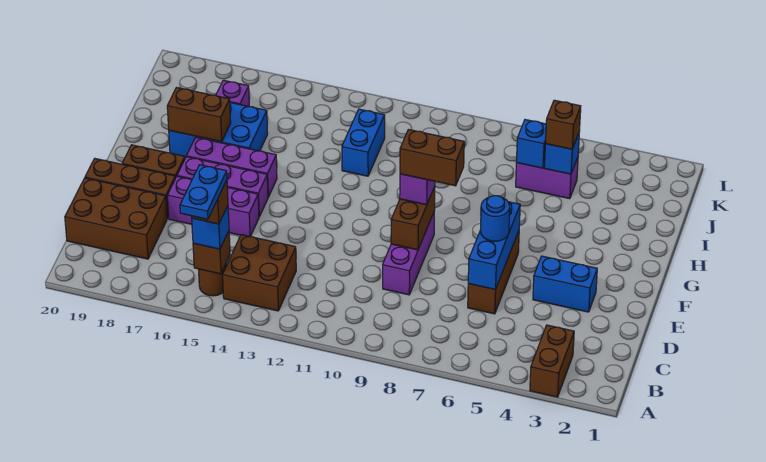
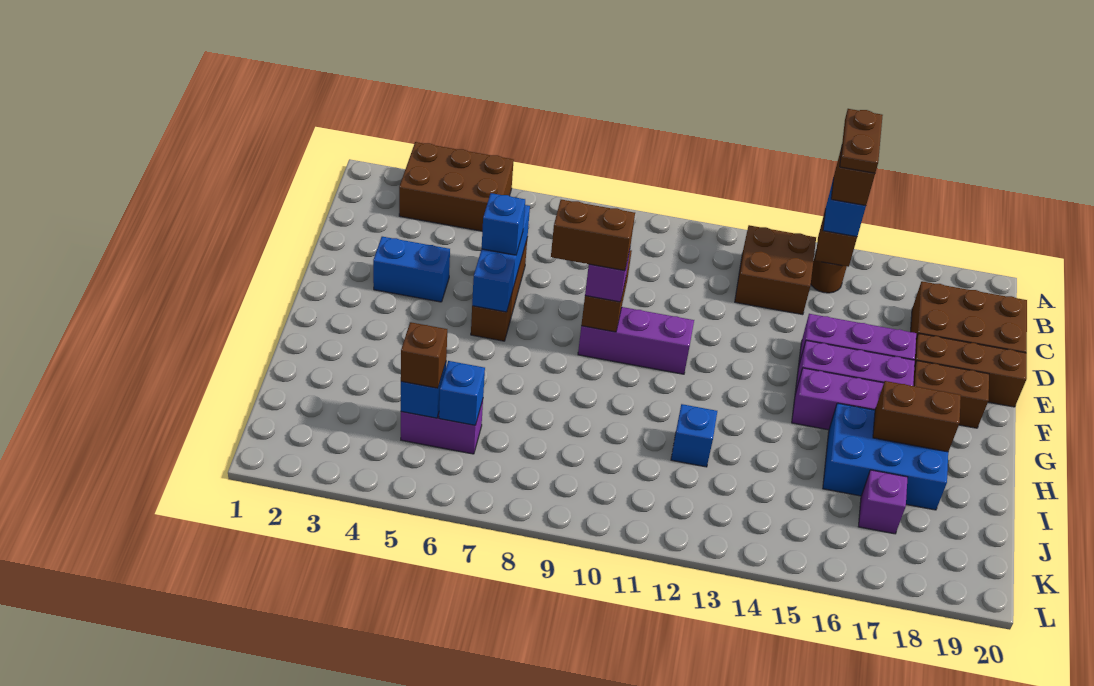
brown 1x2 brick [530,325,574,397] -> brown 2x3 brick [399,142,514,231]
blue 1x2 plate [180,165,227,219] -> brown 1x2 plate [840,109,883,173]
purple 1x3 brick [383,211,435,295] -> purple 1x3 brick turned to [578,307,694,374]
blue 1x1 round brick [481,196,510,241] -> blue 1x1 brick [482,193,525,255]
blue 1x2 brick [342,109,385,176] -> blue 1x1 brick [671,404,717,467]

